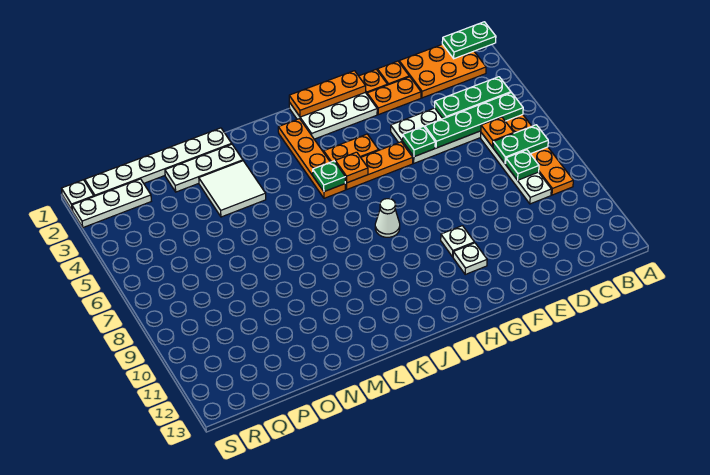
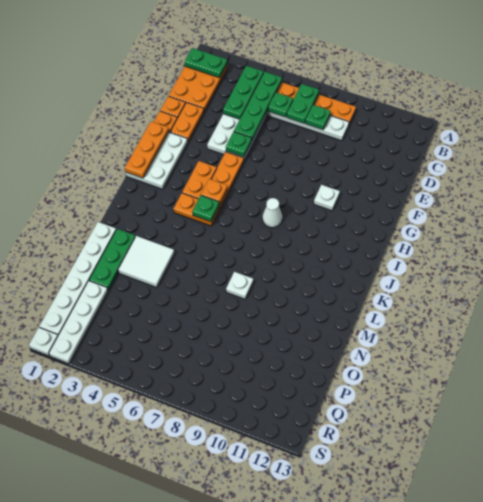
green 1x2 plate [442,22,496,59] -> green 1x2 plate turned to [184,48,227,78]
orange 1x1 plate [481,117,514,147] -> green 1x1 plate [268,92,293,117]
white 1x1 plate [453,243,487,274] -> white 1x1 plate moved to [226,272,253,299]
orange 1x4 plate [278,119,345,198] -> orange 1x2 plate [174,193,219,226]
white 1x3 plate [165,144,243,192] -> green 1x3 plate [89,229,135,290]
white 1x3 plate [72,179,151,228] -> white 1x4 plate [49,281,108,364]

